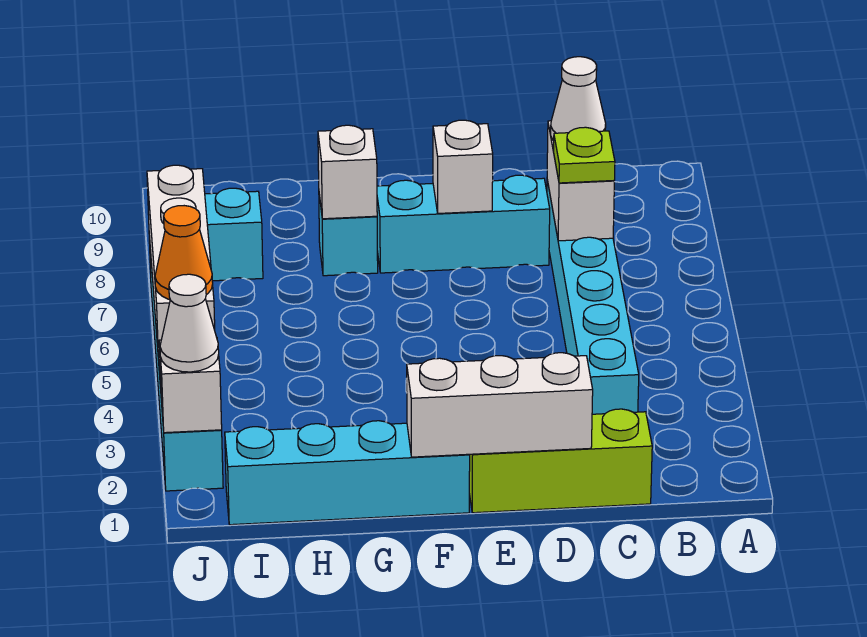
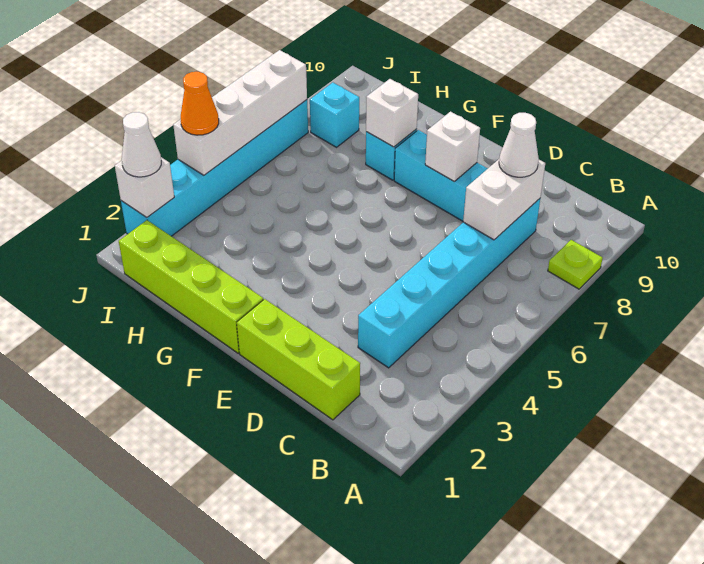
lime 1x1 plate [554,127,615,183] -> lime 1x1 plate moved to [548,240,603,289]
white 1x3 brick [407,353,593,457] -> none
cyan 1x4 brick [225,421,470,525] -> lime 1x4 brick [119,220,263,353]

